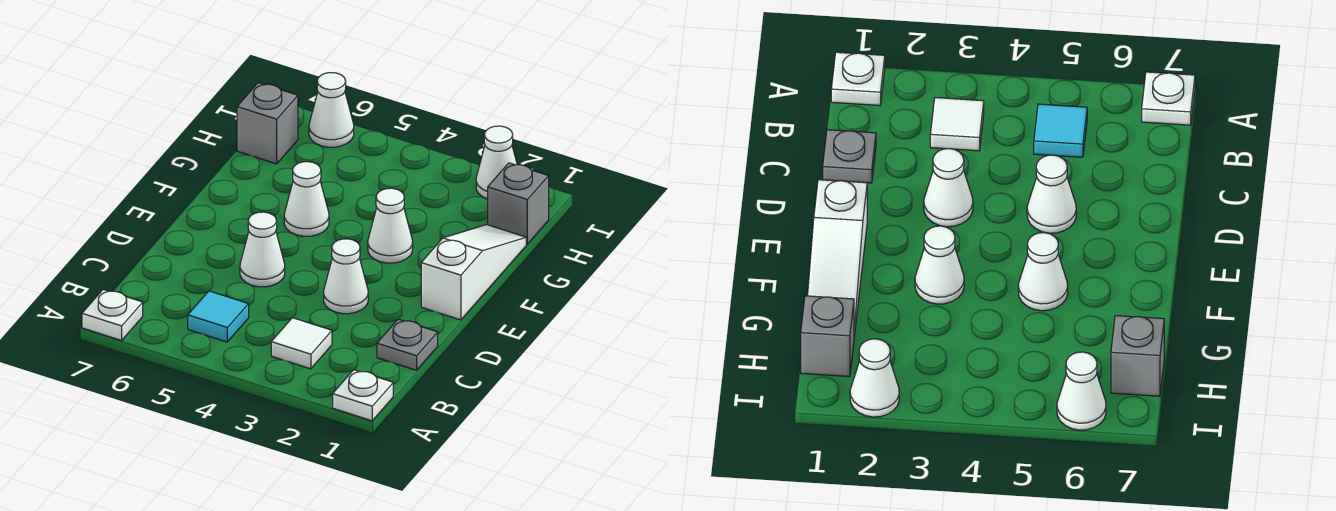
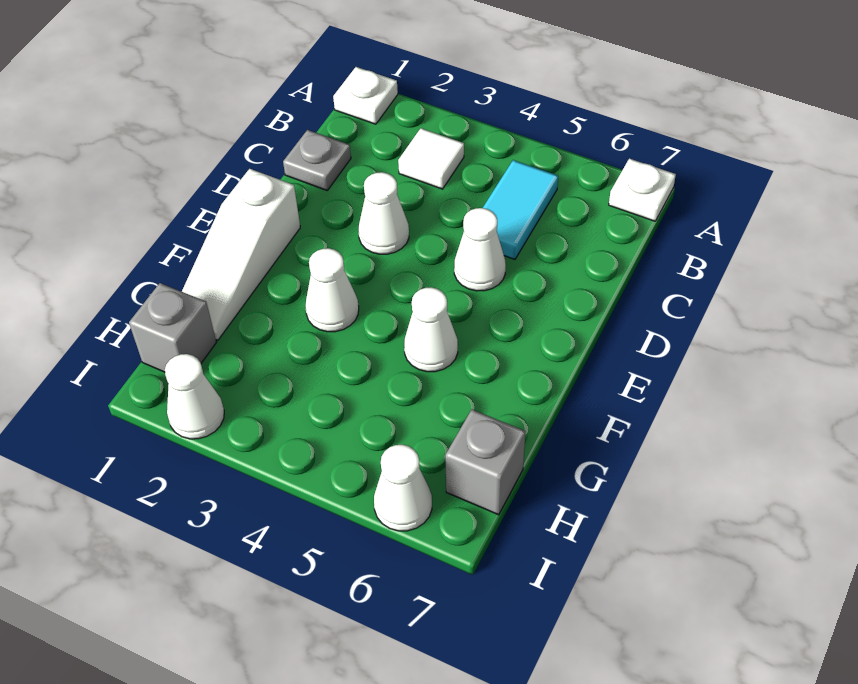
cyan 1x1 tile [188,291,249,342] -> cyan 1x2 tile [483,160,558,259]

